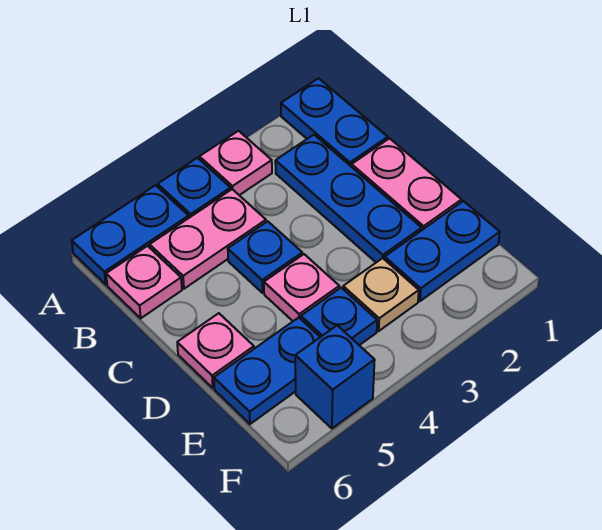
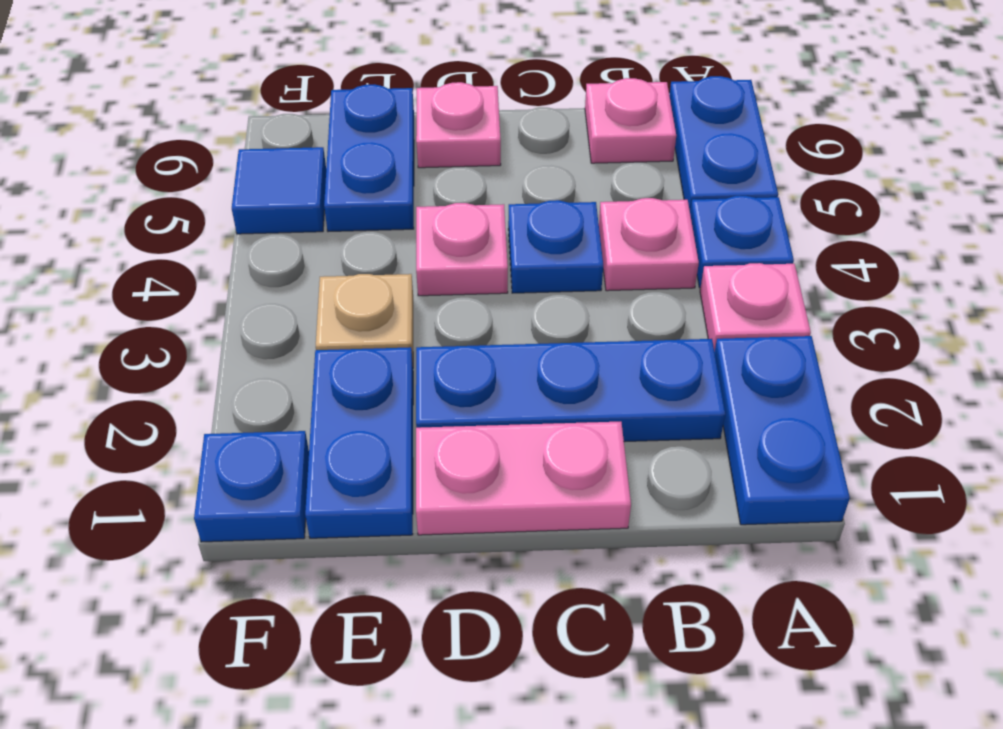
blue 1x2 plate [281,78,388,167] -> blue 1x2 plate turned to [715,336,850,525]
pink 1x2 plate [150,189,266,289] -> pink 1x1 plate [599,198,699,291]
blue 1x1 plate [301,288,377,345] -> blue 1x1 plate moved to [194,431,309,542]
blue 1x1 brick [295,325,375,428] -> blue 1x1 tile [232,147,326,234]

